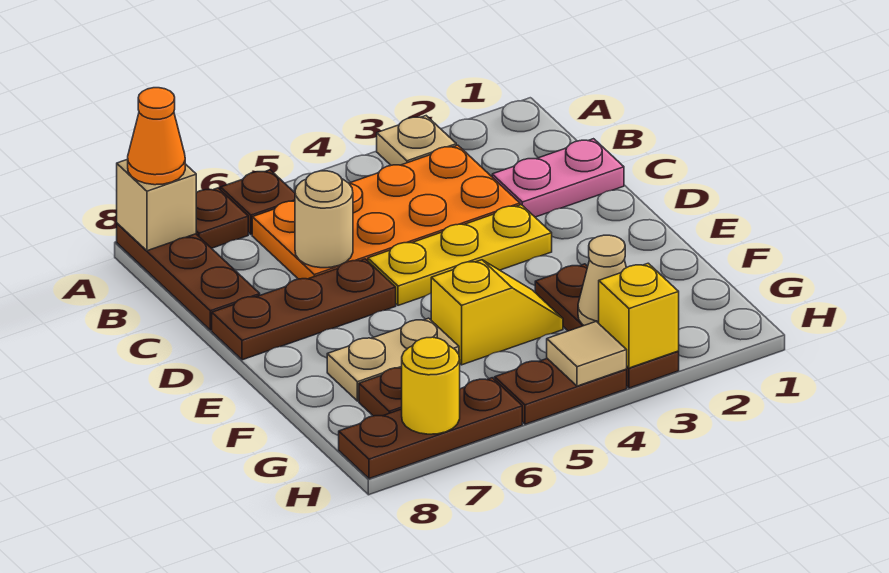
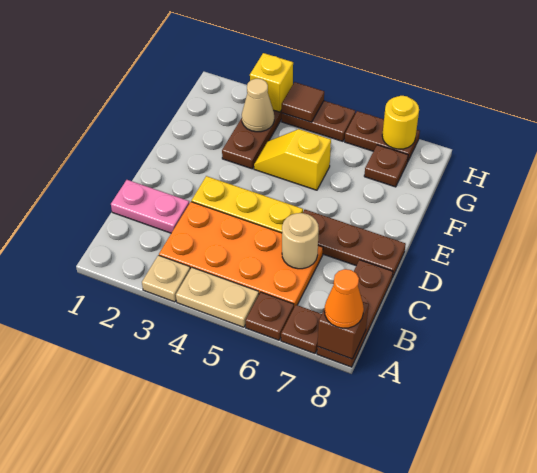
tan 1x1 brick [117,159,196,251] -> brown 1x1 brick [317,302,369,359]
tan 1x2 plate [327,318,459,401] -> tan 1x2 plate moved to [176,268,259,327]
tan 1x1 tile [547,322,627,386] -> brown 1x1 tile [281,82,324,122]
brown 1x3 plate [339,378,522,479] -> brown 1x2 plate [345,111,420,162]

